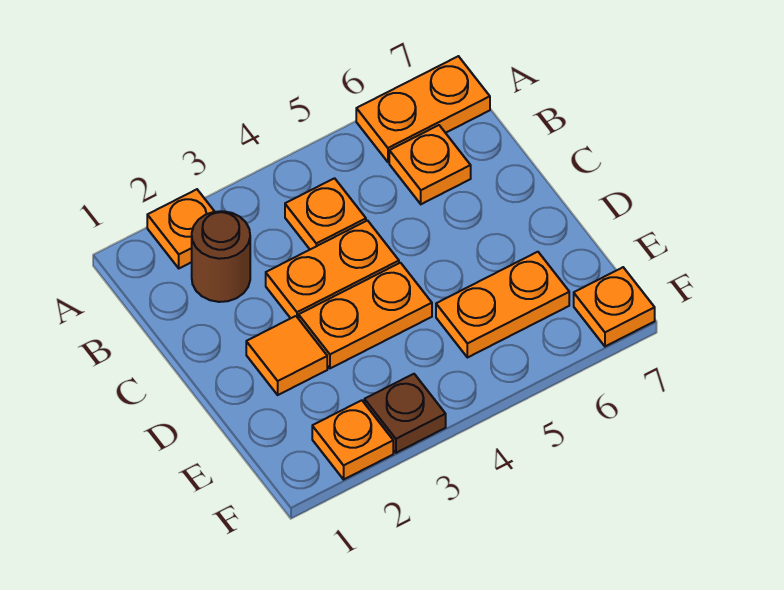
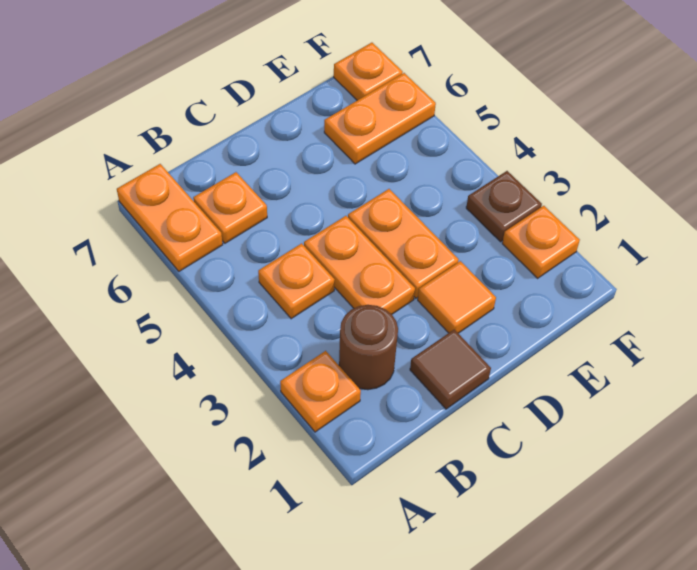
none -> brown 1x1 tile [410,330,491,409]
orange 1x2 plate [436,252,569,358] -> orange 1x2 plate turned to [324,73,436,164]

